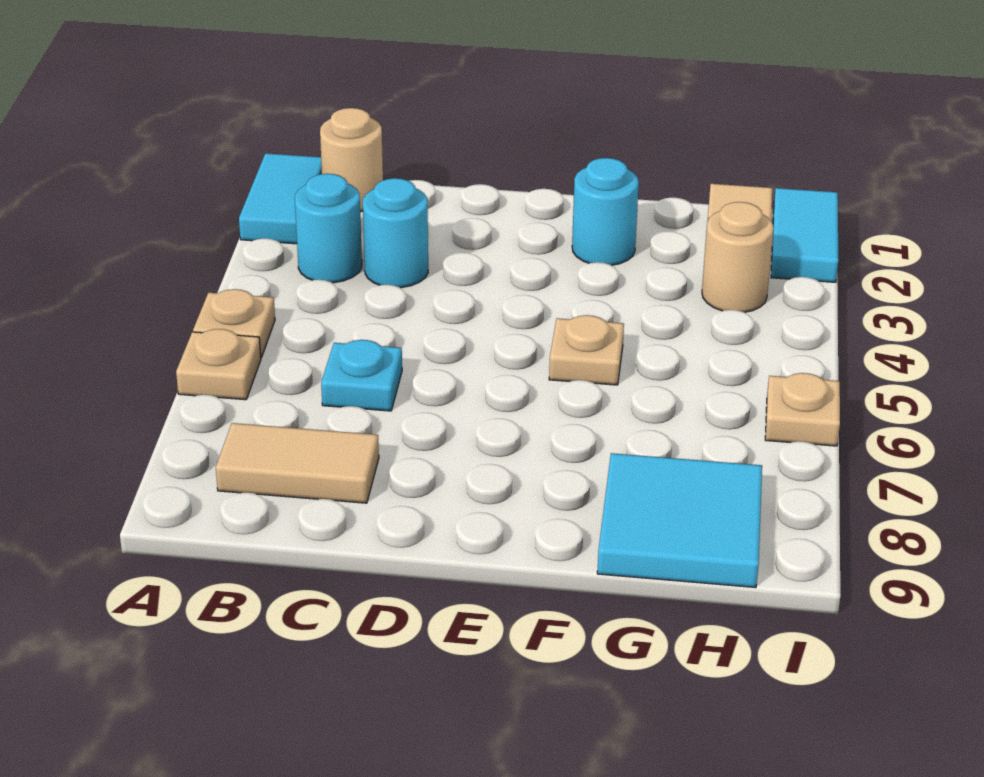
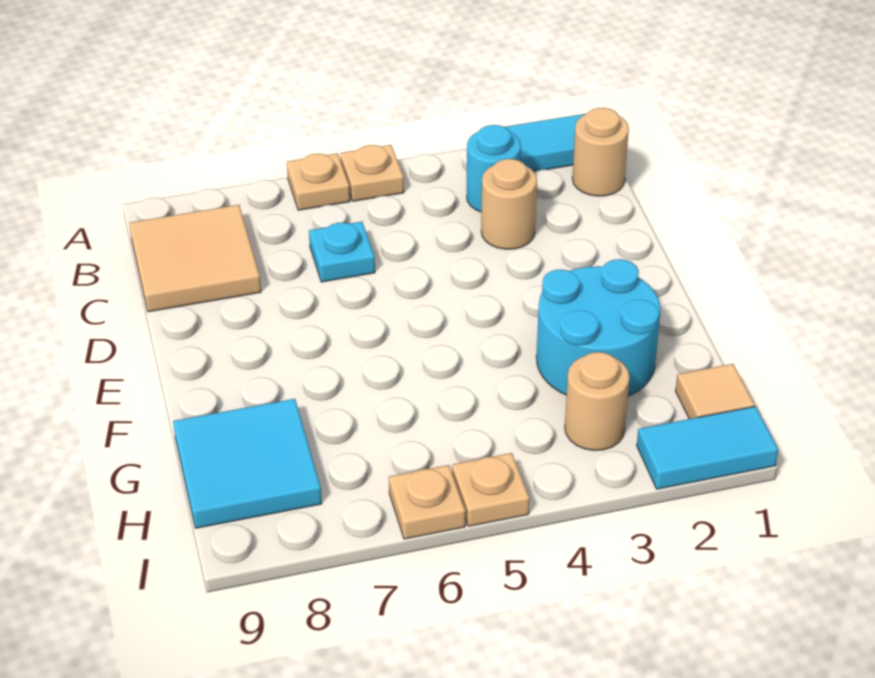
tan 1x2 tile [216,423,379,503] -> tan 2x2 tile [129,205,261,312]
cyan 1x1 round brick [363,178,428,288] -> tan 1x1 round brick [481,159,537,249]
cyan 1x1 round brick [572,158,639,265] -> cyan 2x2 round brick [536,259,661,396]
tan 1x1 plate [549,315,624,385] -> tan 1x1 plate moved to [452,453,529,526]

